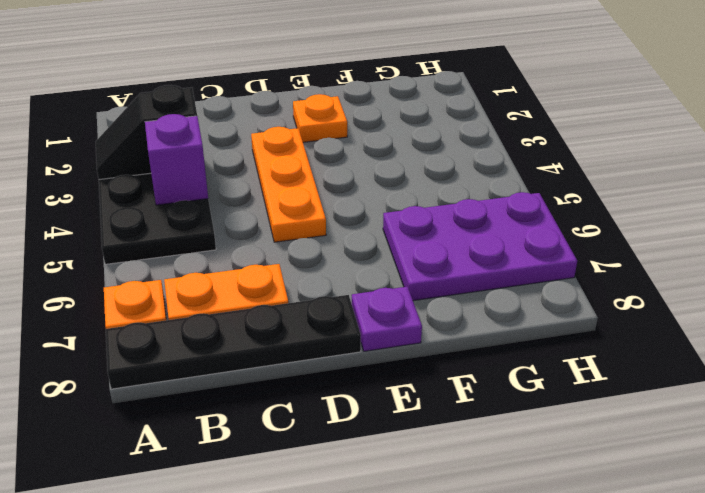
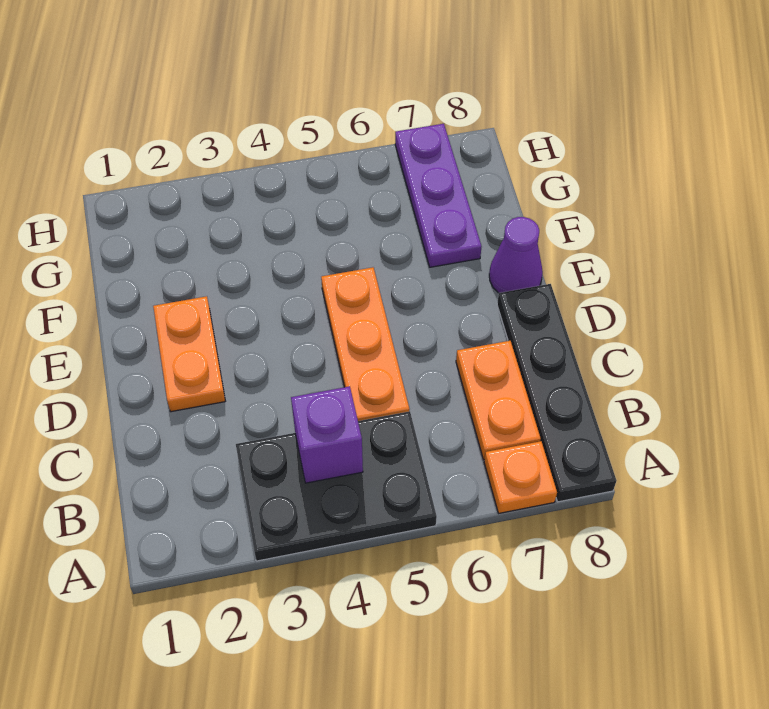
black 1x2 slope [96,85,197,179] -> none
orange 1x3 plate [251,127,326,242] -> orange 1x3 plate turned to [321,267,410,421]
orange 1x1 plate [293,94,347,142] -> orange 1x2 plate [153,296,225,412]
purple 1x1 plate [352,287,422,351] -> purple 1x1 cone [489,217,543,293]
purple 2x3 plate [383,192,577,301] -> purple 1x3 plate [395,124,482,267]

